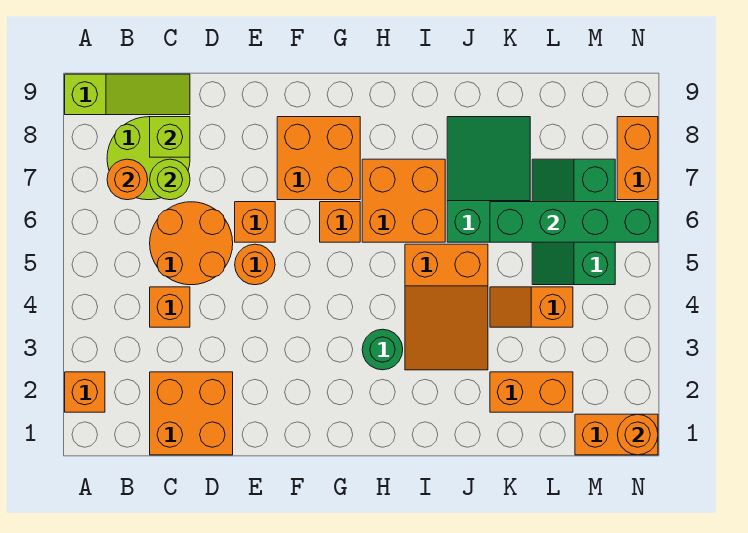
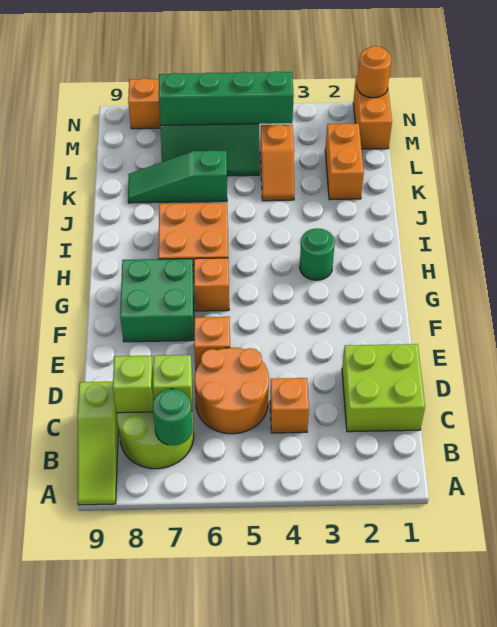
orange 1x1 brick [65,372,105,412] -> none
lime 1x3 slope [65,74,190,115] -> lime 1x3 slope turned to [78,382,118,505]
orange 1x1 round brick [107,159,148,200] -> green 1x1 round brick [153,389,192,446]
orange 2x2 brick [150,372,233,455] -> lime 2x2 brick [342,344,425,432]
lime 1x1 round brick [150,159,190,200] -> lime 1x1 brick [153,355,193,411]
orange 1x1 round brick [235,244,275,285] -> none
orange 2x2 brick [277,117,360,200] -> green 2x2 brick [120,259,194,342]
orange 2x3 slope [405,244,488,370] -> none
green 2x3 slope [447,117,530,242] -> green 1x3 slope [128,151,227,203]
green 1x4 brick [490,202,658,242] -> green 1x4 brick turned to [159,71,294,125]

